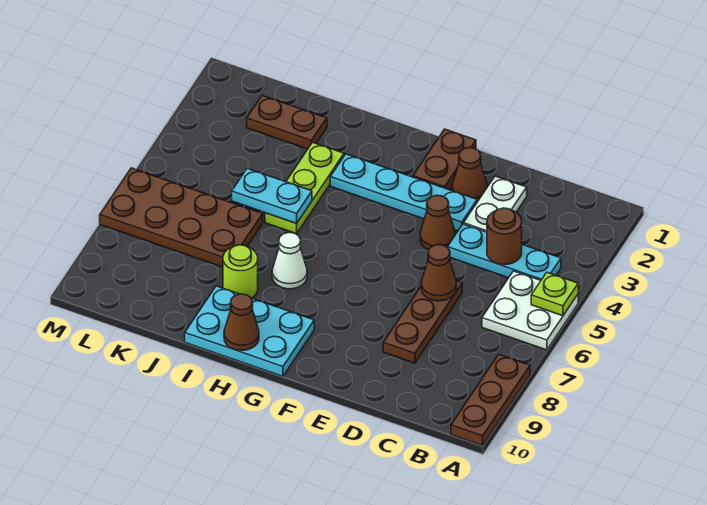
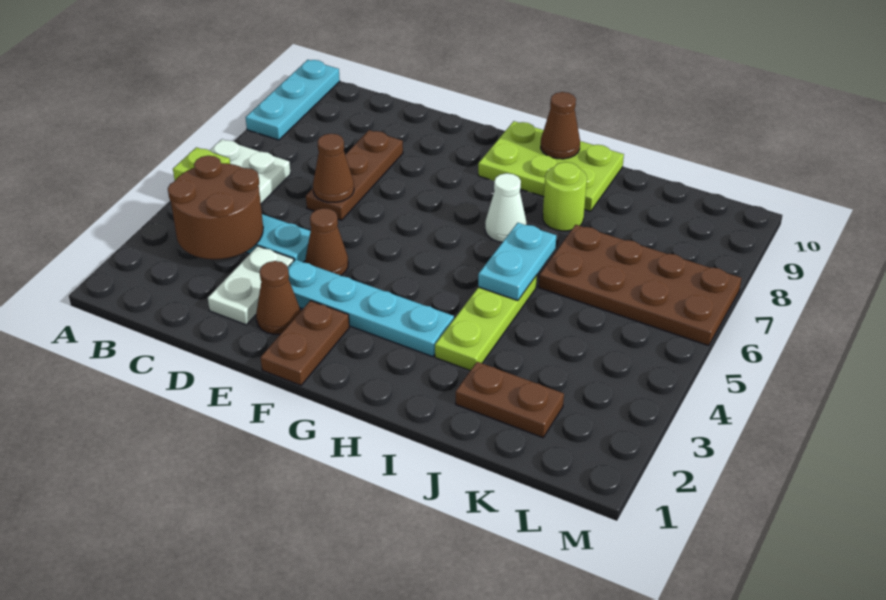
brown 1x3 plate [451,354,530,446] -> cyan 1x3 plate [246,60,340,140]
brown 1x1 round brick [487,208,522,265] -> brown 2x2 round brick [168,156,263,259]
cyan 2x3 plate [185,286,314,376] -> lime 2x3 plate [478,121,624,211]
cyan 1x2 plate [232,168,312,223] -> cyan 1x2 plate turned to [478,223,556,301]

